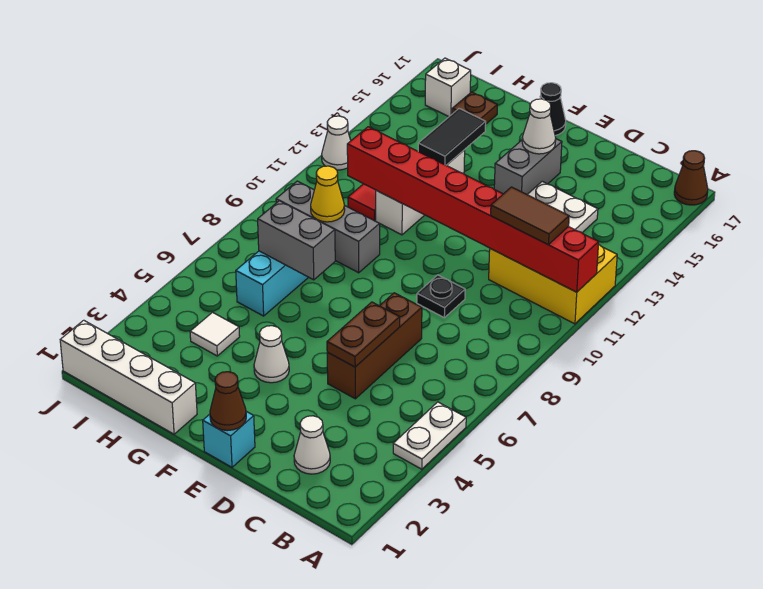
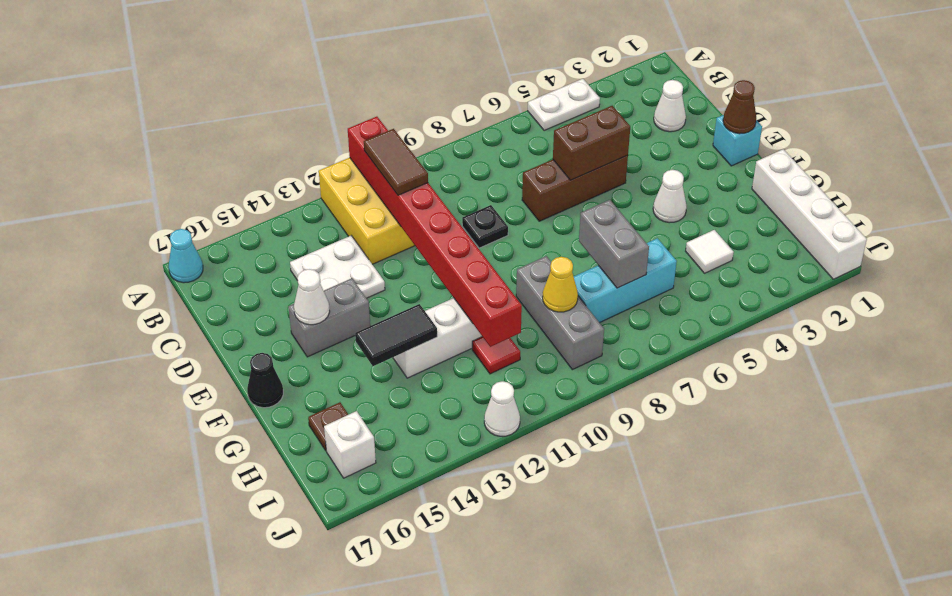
brown 1x1 cone [674,151,708,205] -> cyan 1x1 cone [169,229,203,283]
brown 1x2 plate [327,302,400,367] -> brown 1x2 brick [553,106,630,180]

